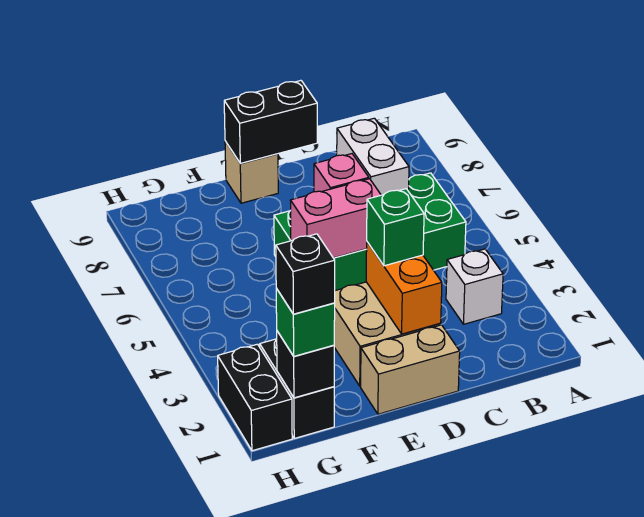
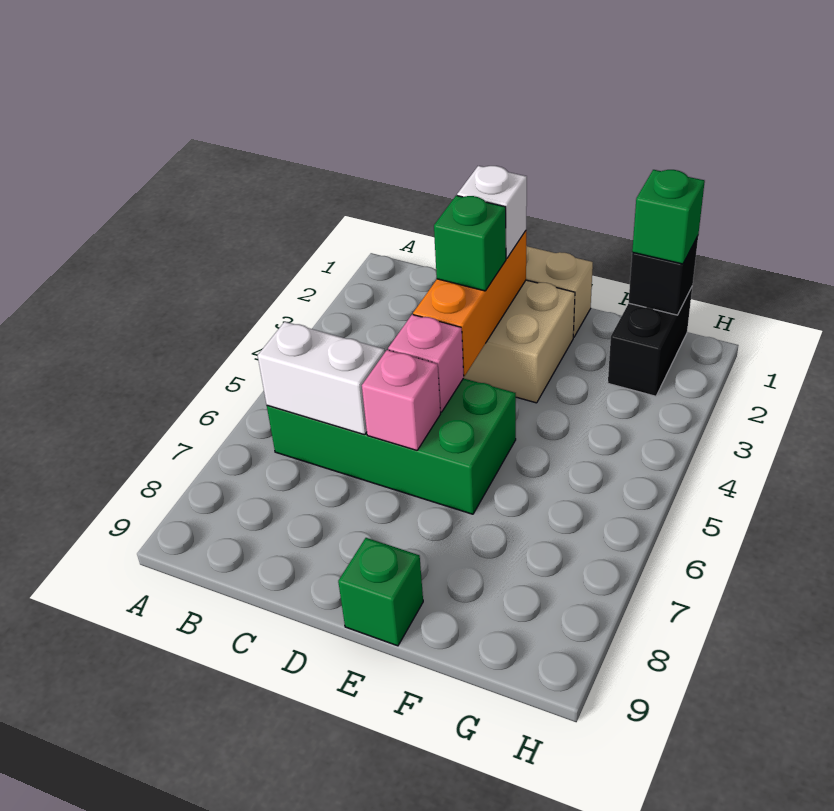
white 1x1 brick [446,249,503,324] -> white 1x1 brick moved to [457,166,527,259]
white 1x2 brick [337,118,409,195] -> white 1x2 brick turned to [258,322,385,435]
orange 1x2 brick [366,242,442,334] -> orange 1x3 brick [413,231,526,376]
pink 1x2 brick [290,179,381,258] -> pink 1x1 brick [388,315,464,412]
black 1x2 brick [224,81,317,164] -> none
tan 1x1 brick [225,141,278,203] -> green 1x1 brick [338,538,423,646]
black 1x1 brick [276,234,335,314] -> none
black 1x2 brick [218,344,292,451] -> none

